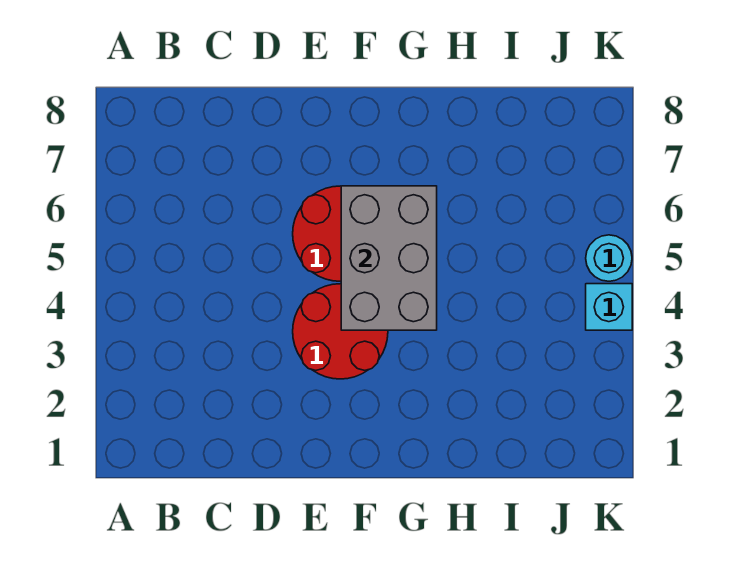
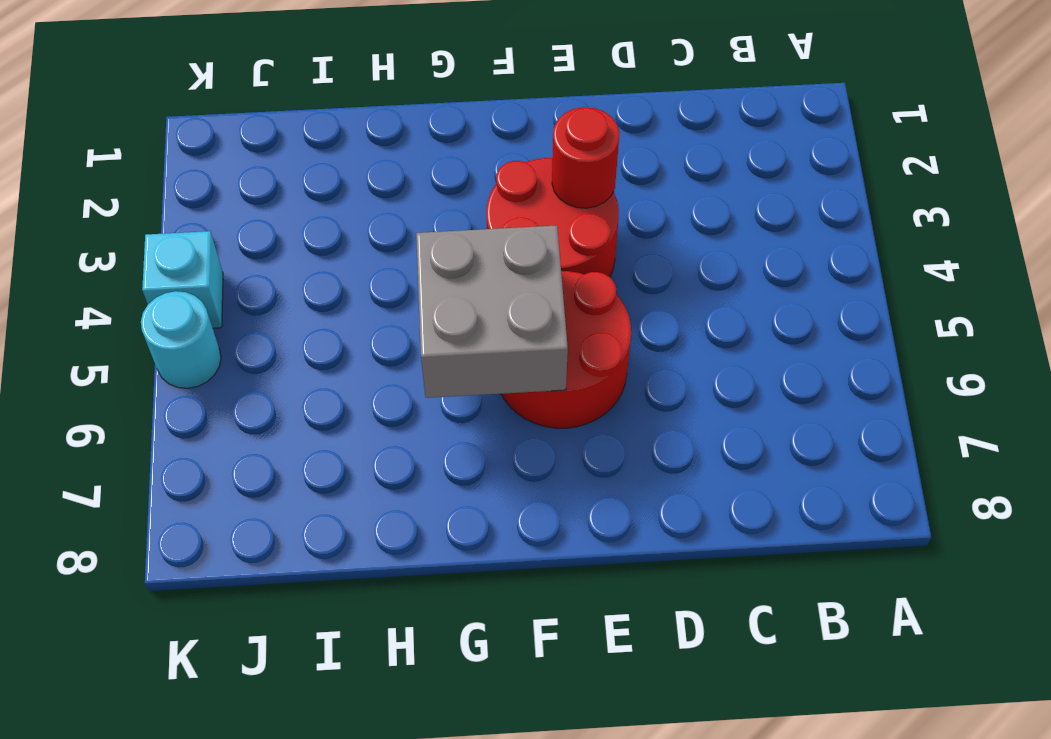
none -> red 1x1 round brick [552,107,620,208]
grey 2x3 brick [341,186,437,330] -> grey 2x2 brick [416,225,568,398]

